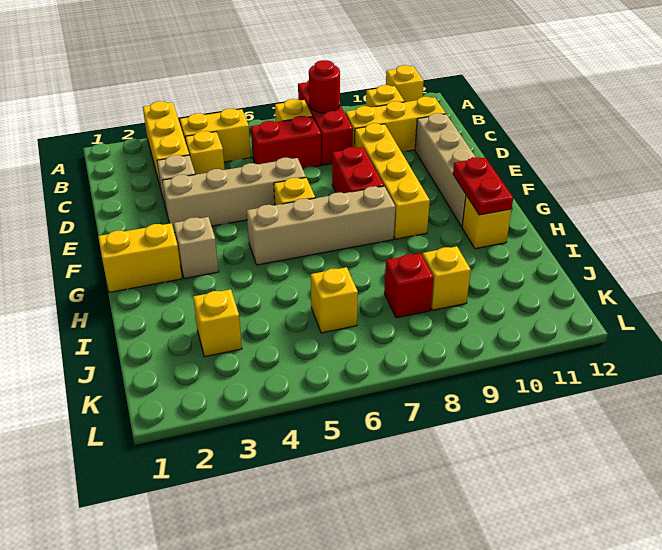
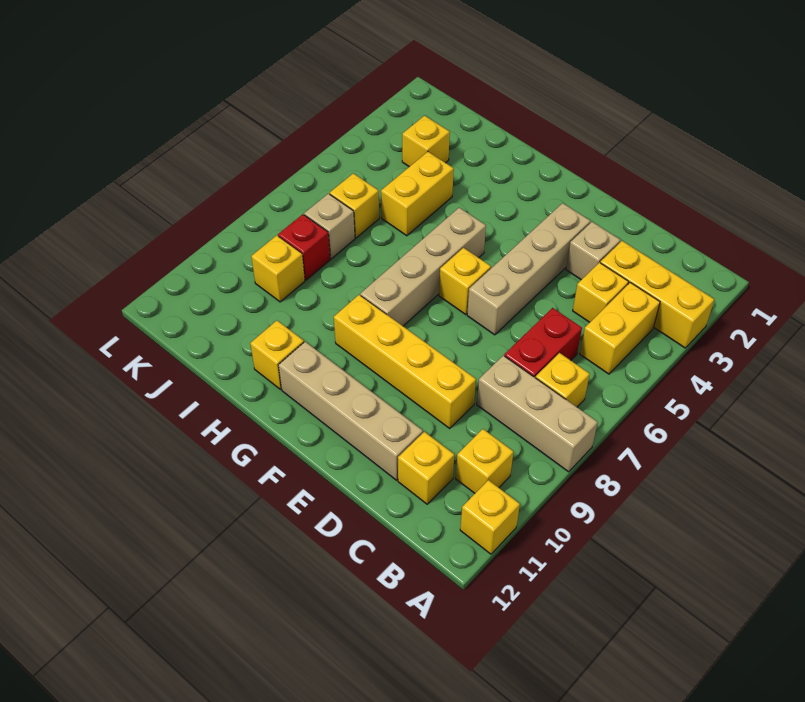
red 1x3 brick [298,80,353,165] -> tan 1x3 brick [477,355,598,472]
red 1x1 round brick [309,60,340,113] -> none
yellow 1x3 brick [345,97,446,151] -> yellow 1x1 brick [398,432,454,504]
red 1x2 brick [332,147,384,193] -> none
yellow 1x2 brick [98,223,182,292] -> yellow 1x2 brick moved to [381,152,454,236]
tan 1x1 brick [174,217,219,279] -> tan 1x1 brick moved to [304,194,355,259]
red 1x2 plate [453,157,513,215] -> none

